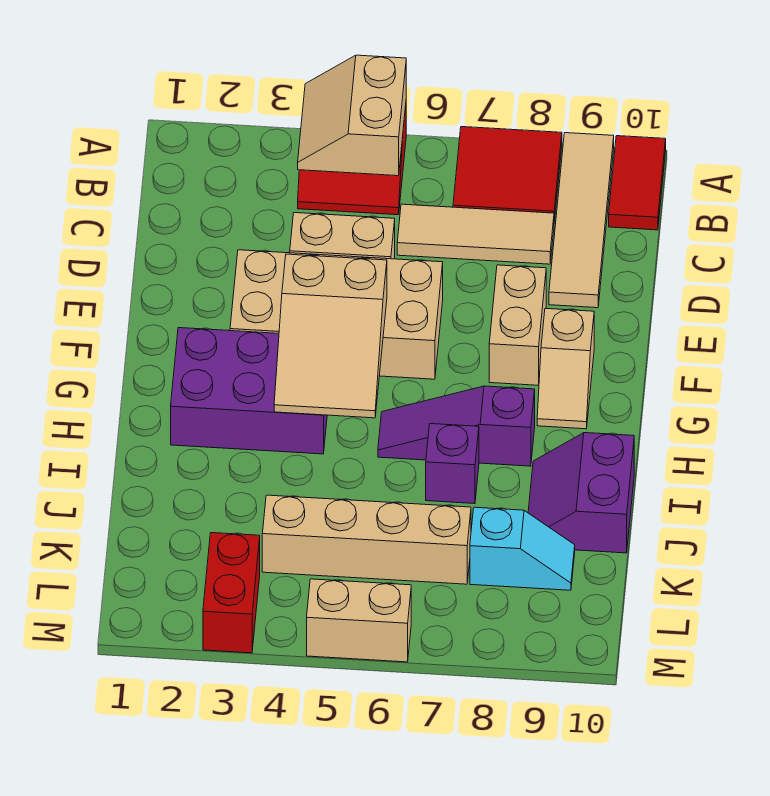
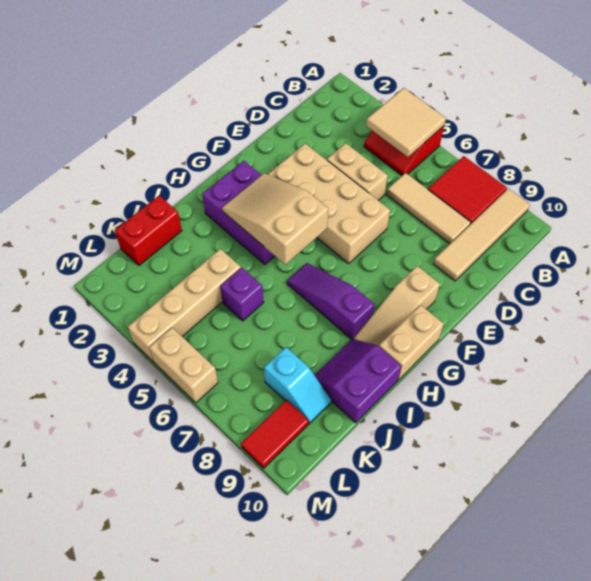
tan 2x2 slope [298,55,406,176] -> tan 2x2 tile [366,88,446,157]
red 1x2 tile [609,136,666,230] -> red 1x2 tile moved to [241,400,309,468]
tan 1x2 brick [489,265,546,385] -> tan 1x2 brick moved to [379,305,444,380]
tan 2x3 slope [274,254,387,418] -> tan 2x3 slope turned to [222,173,328,265]
tan 1x2 slope [537,308,594,429] -> tan 1x3 slope [353,266,440,346]
purple 1x1 brick [426,424,479,504] -> purple 1x1 brick moved to [220,268,264,321]
tan 1x4 brick [262,495,471,584] -> tan 1x4 brick turned to [128,249,241,362]
red 1x2 brick [203,533,260,653] -> red 1x2 brick moved to [115,196,182,266]

